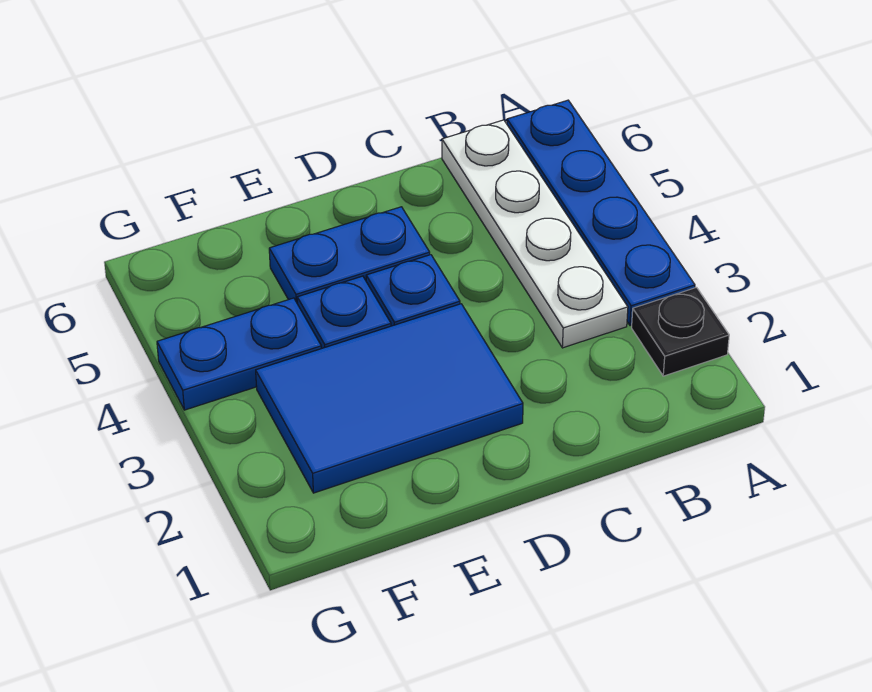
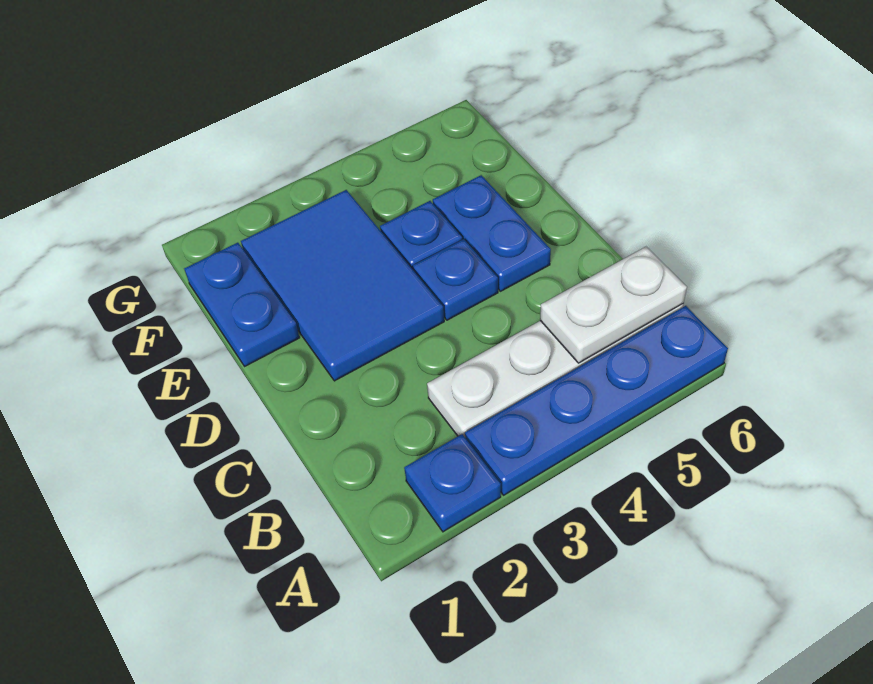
black 1x1 plate [632,287,729,376] -> blue 1x1 plate [404,434,501,532]
none -> white 1x2 plate [540,247,687,363]
blue 1x2 plate [157,298,321,410] -> blue 1x2 plate moved to [184,243,300,366]

